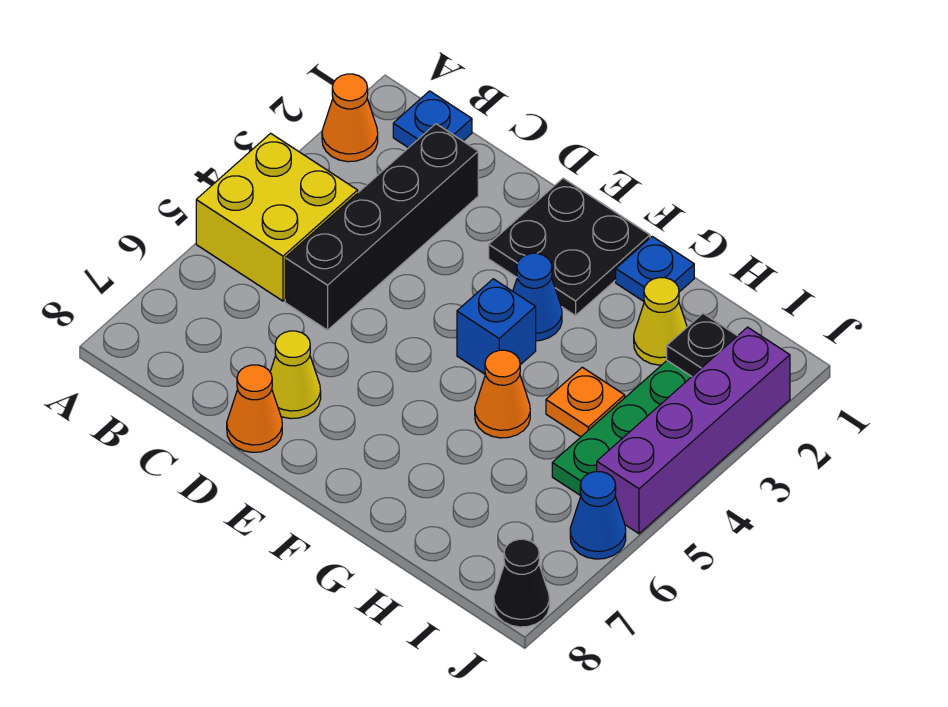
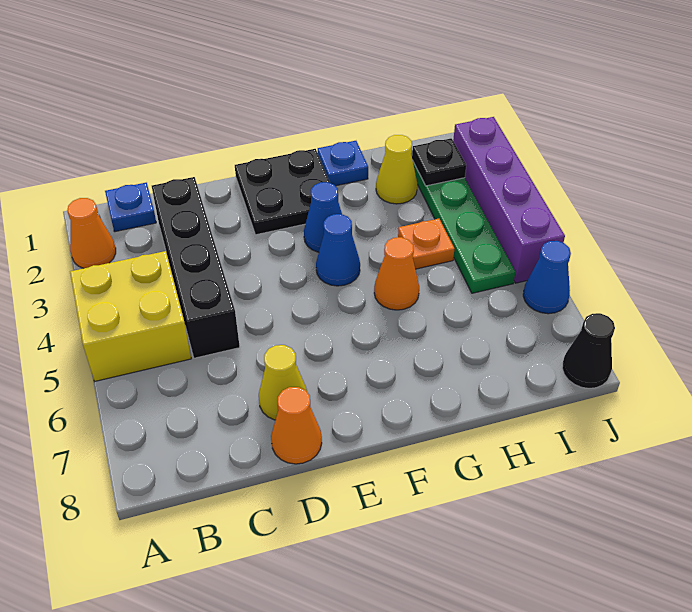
blue 1x1 brick [457,279,536,375] -> blue 1x1 cone [316,214,360,286]

